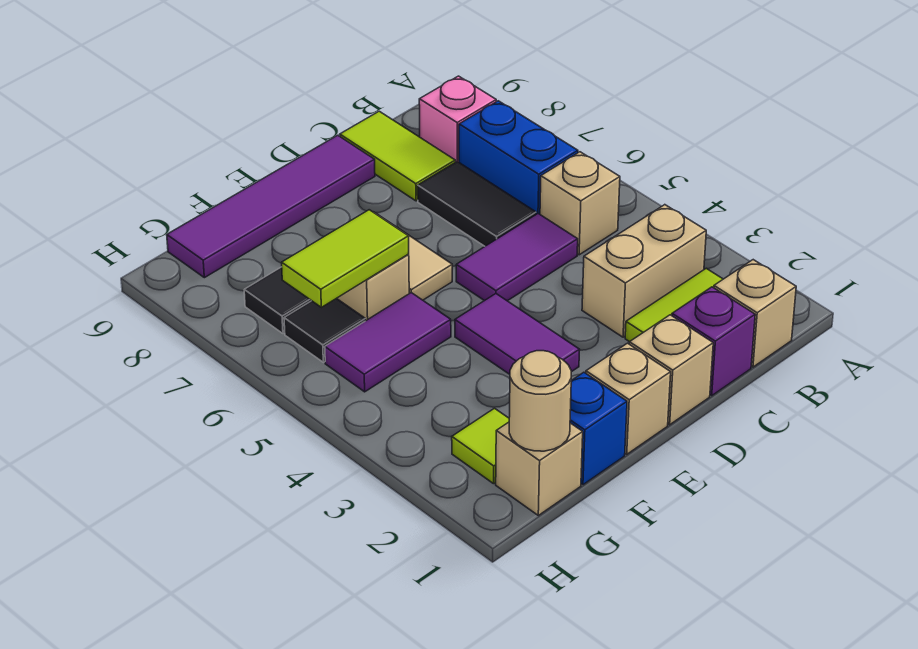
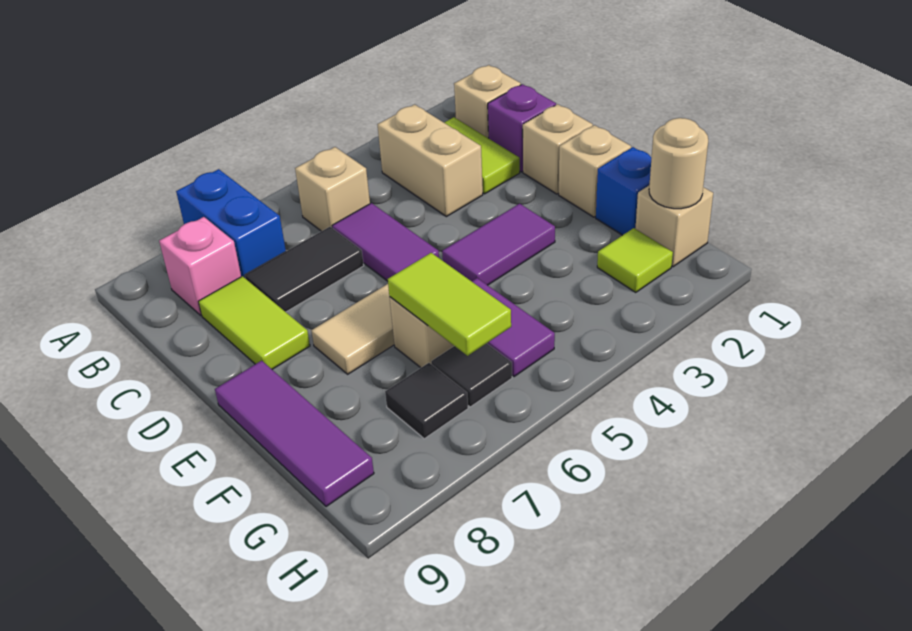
blue 1x2 brick [459,101,578,214] -> blue 1x2 brick turned to [176,169,286,278]
lime 1x2 tile [340,111,455,201] -> lime 1x2 tile turned to [198,276,310,369]
purple 1x4 tile [167,135,375,278] -> purple 1x3 tile [215,361,374,507]

